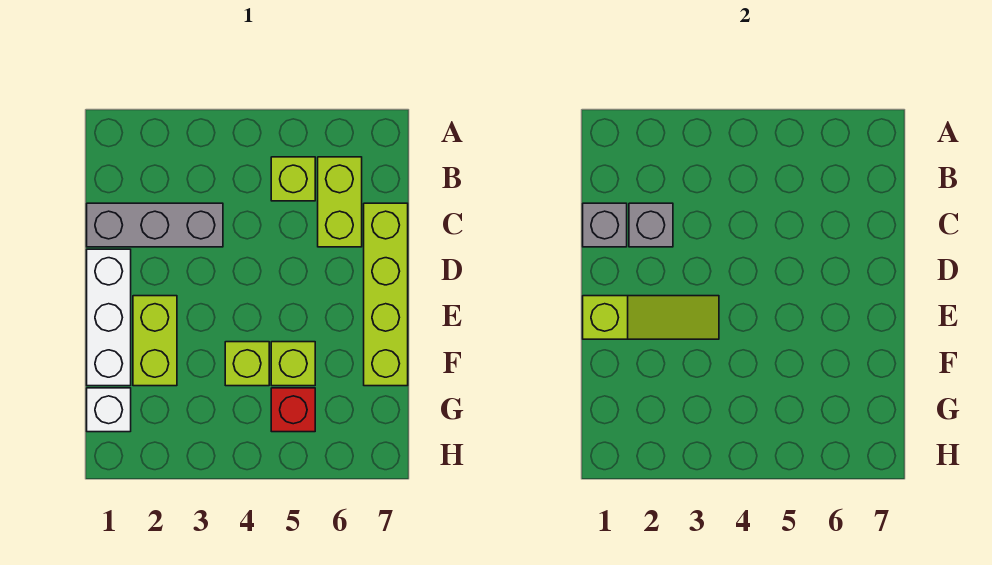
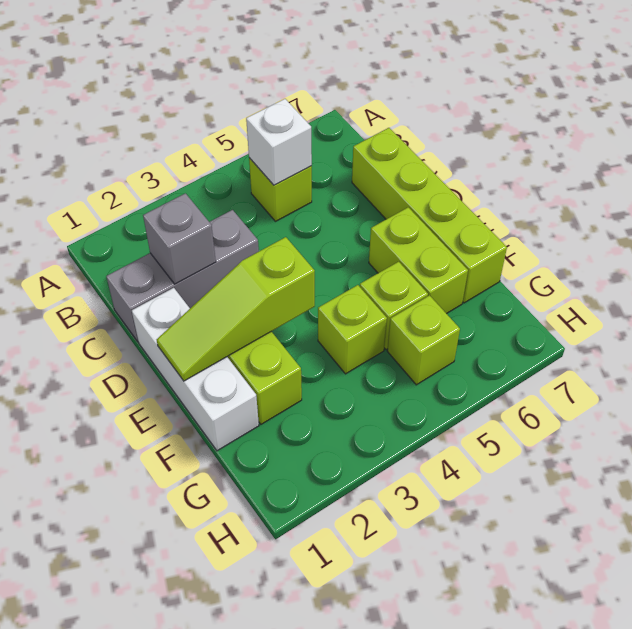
lime 1x2 brick [318,157,362,247] -> lime 1x2 brick moved to [369,207,468,314]
grey 1x1 brick [583,203,627,247] -> none
lime 1x3 slope [583,296,719,339] -> lime 1x3 slope turned to [157,237,315,381]
white 1x1 brick [87,388,131,432] -> white 1x1 brick moved to [246,99,312,185]
red 1x1 brick [271,388,315,432] -> lime 1x1 brick [387,295,460,385]

